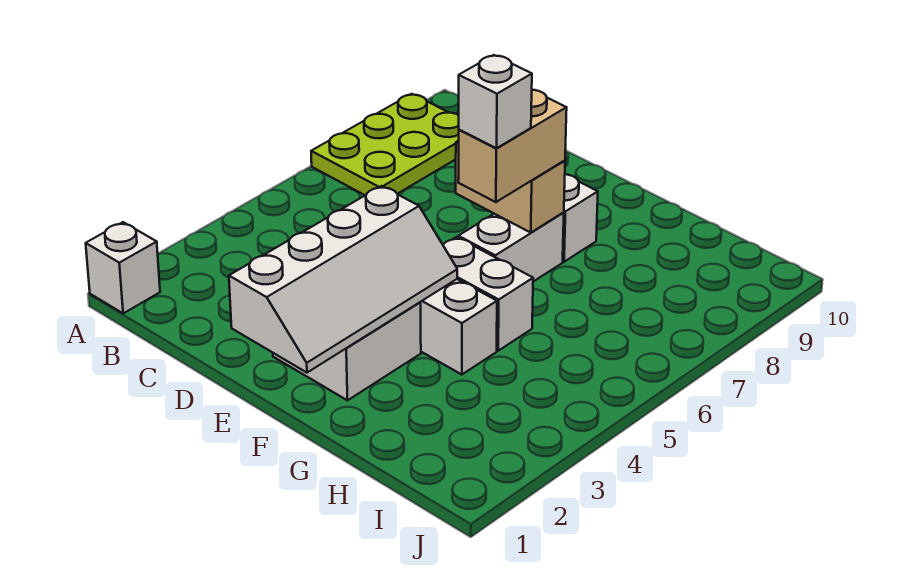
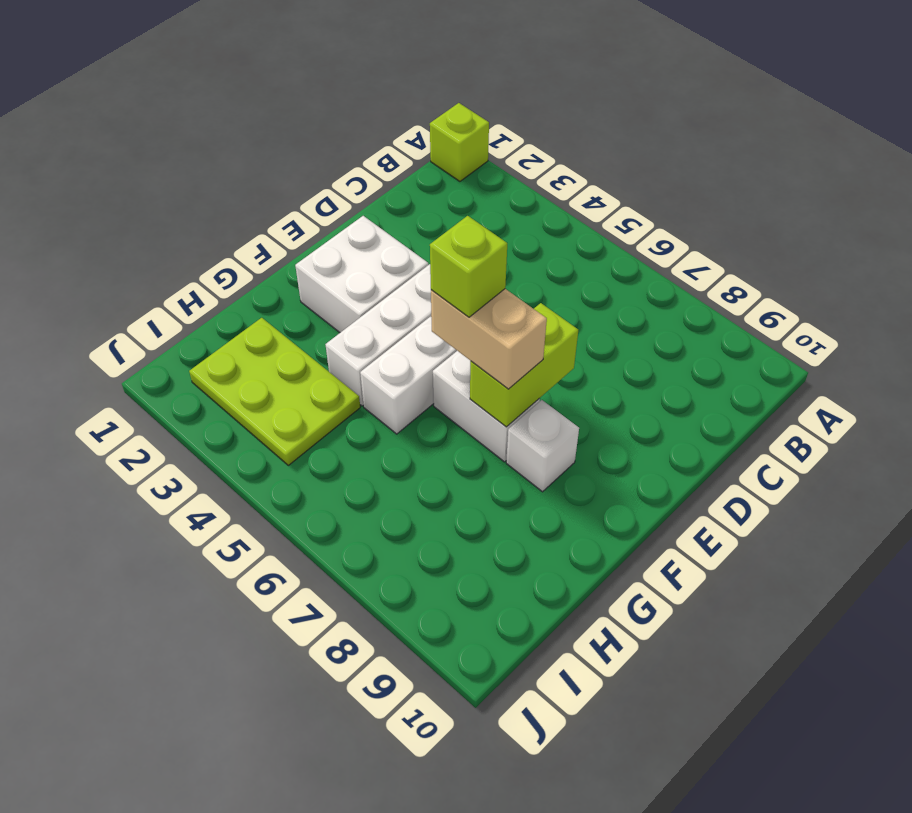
white 1x1 brick [86,222,160,313] -> lime 1x1 brick [430,103,489,181]
lime 2x3 plate [311,94,459,195] -> lime 2x3 plate moved to [189,318,360,465]
white 2x4 slope [229,186,457,373] -> none
tan 1x2 brick [456,141,565,232] -> lime 1x2 brick [470,303,578,427]
white 1x1 brick [459,55,532,148] -> lime 1x1 brick [430,216,507,317]

